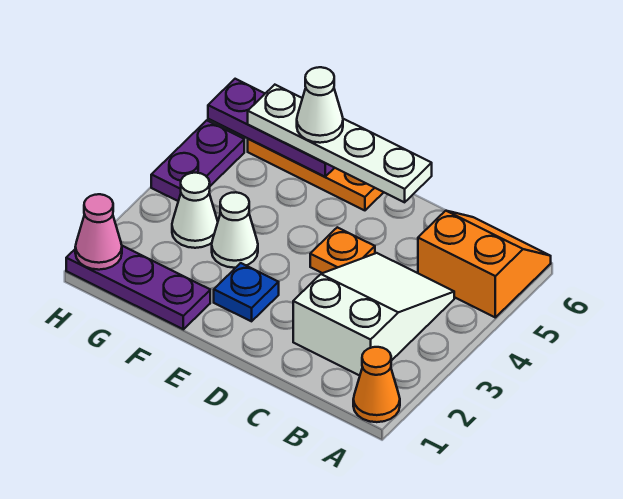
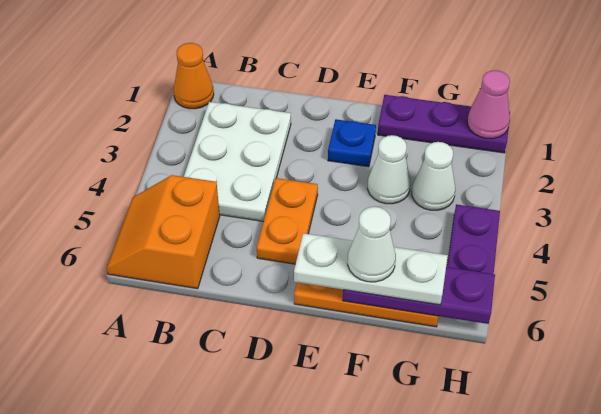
orange 2x2 slope [418,211,551,317] -> orange 2x2 slope turned to [107,175,220,289]
white 2x3 slope [293,253,454,376] -> white 2x3 plate [184,102,291,222]
orange 1x1 plate [310,227,375,273] -> orange 1x2 plate [257,178,318,264]
white 1x4 plate [248,85,432,202] -> white 1x3 plate [294,233,448,305]

